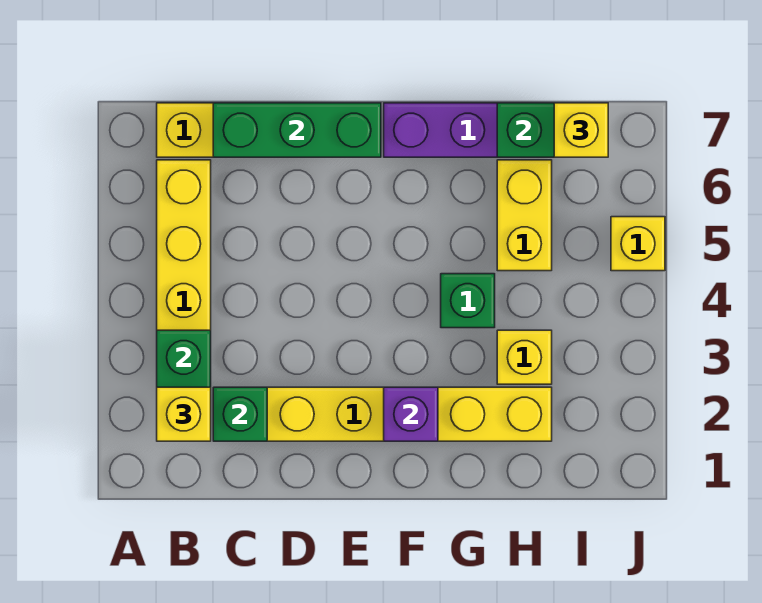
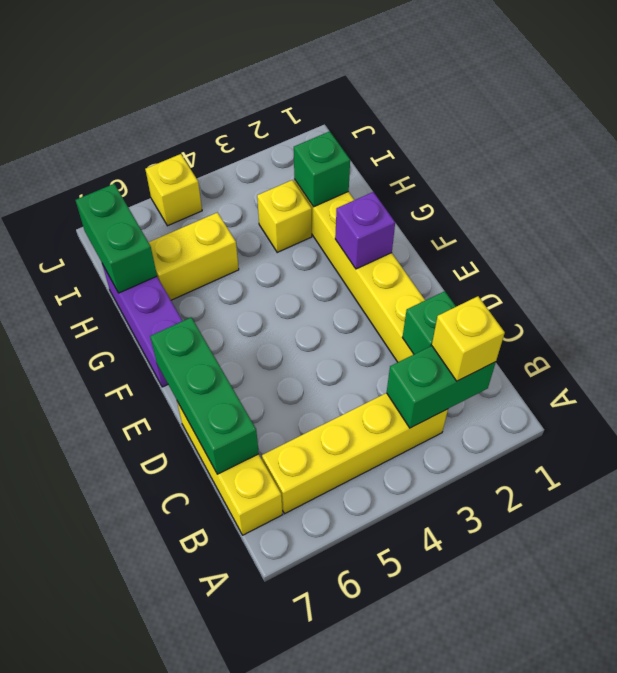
green 1x1 brick [441,274,495,328] -> green 1x1 brick moved to [294,131,350,207]
yellow 1x1 brick [554,103,608,157] -> none

